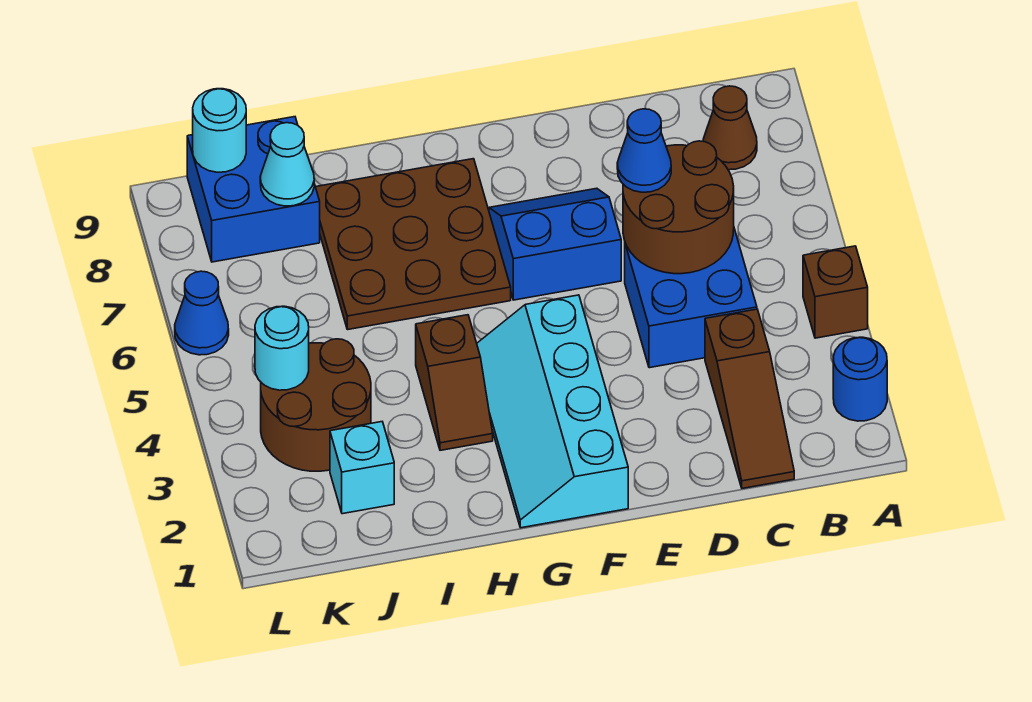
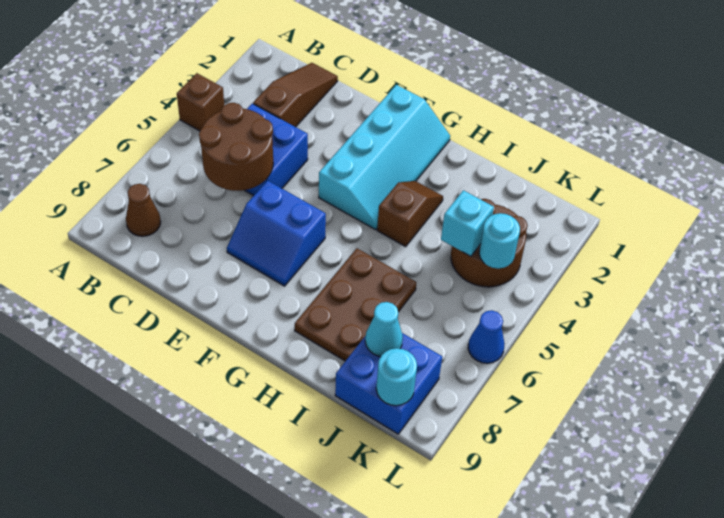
blue 1x1 round brick [833,337,887,421] -> none
blue 1x1 cone [617,109,671,192] -> none
brown 3x3 plate [316,159,511,330] -> brown 2x3 plate [295,248,416,361]
cyan 1x1 brick [330,422,394,514] -> cyan 1x1 brick moved to [441,190,494,256]

